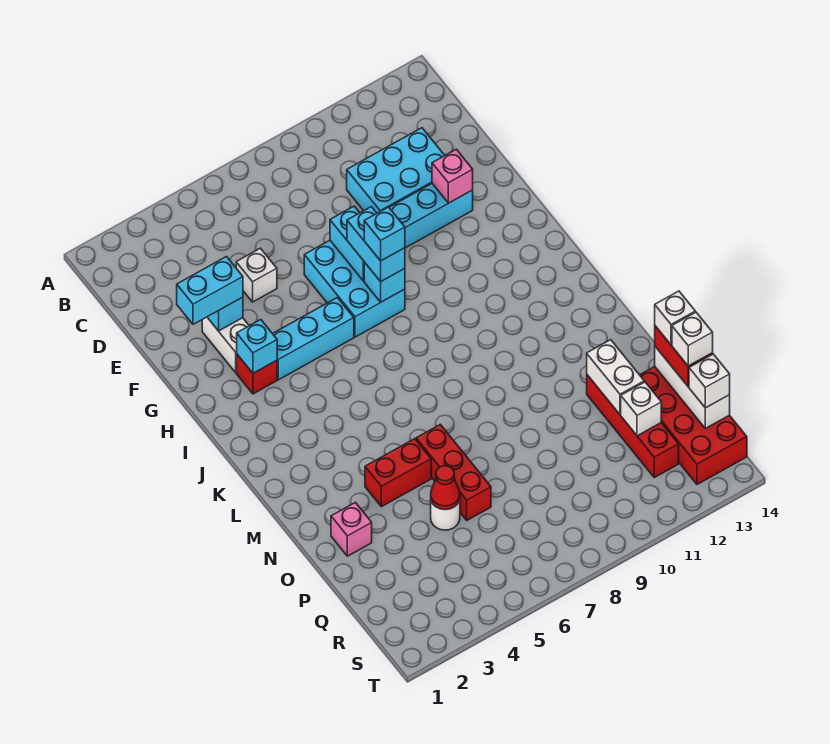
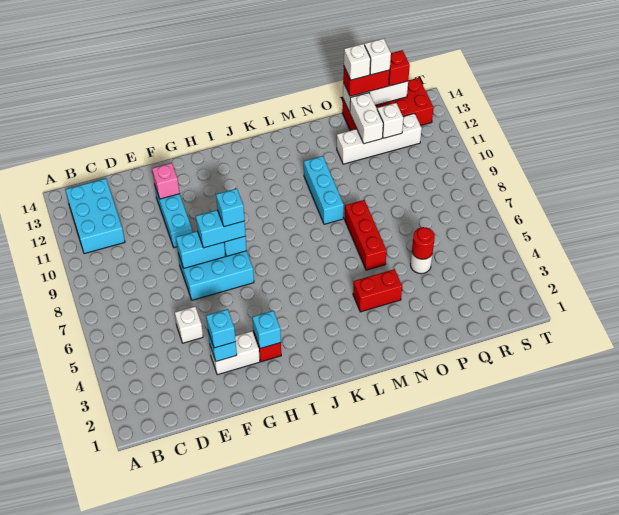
cyan 2x3 brick [347,128,445,213] -> cyan 2x3 brick moved to [65,179,125,254]
cyan 1x2 brick [177,257,243,324] -> cyan 1x1 brick [206,309,236,348]
cyan 1x3 brick [273,298,354,380] -> cyan 1x3 brick moved to [304,156,344,224]
red 1x2 brick [365,439,431,507] -> red 1x2 brick turned to [353,269,402,312]
red 1x3 brick [416,424,491,520] -> red 1x3 brick turned to [345,200,387,270]
pink 1x1 brick [331,502,372,556] -> none
red 1x4 brick [587,375,679,478] -> white 1x4 brick [337,113,422,164]
white 1x2 brick [587,340,644,415] -> white 1x2 brick turned to [350,93,383,144]
red 1x1 cone [431,466,460,510] -> red 1x1 round brick [412,227,435,259]
white 1x1 brick [689,354,730,408] -> red 1x1 brick [389,50,410,86]

